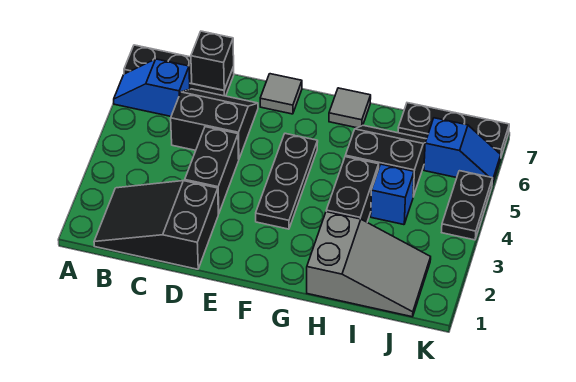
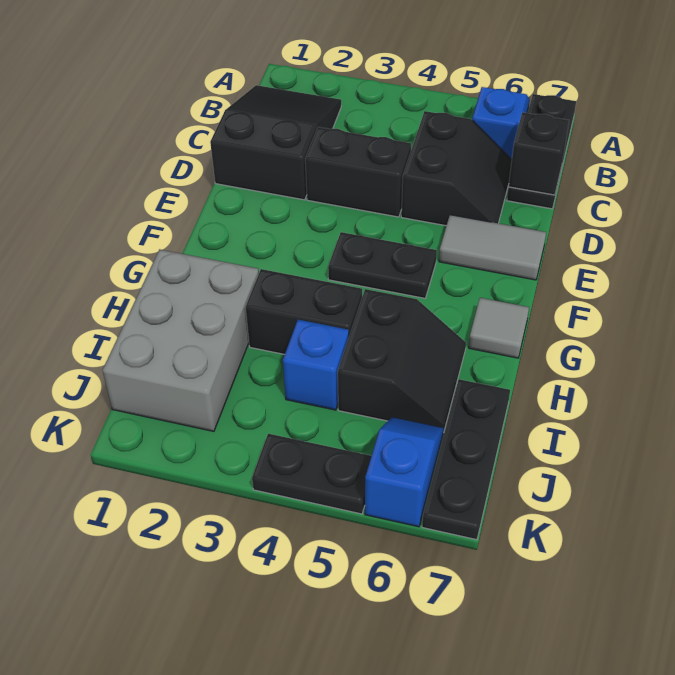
grey 1x1 tile [260,74,302,114] -> grey 1x2 tile [439,215,546,280]
black 1x3 plate [256,133,318,229] -> black 1x2 plate [328,232,437,298]
grey 2x3 slope [307,212,431,317] -> grey 2x3 brick [102,249,259,431]
blue 1x2 slope [424,118,501,184] -> blue 1x2 slope turned to [365,417,444,527]

